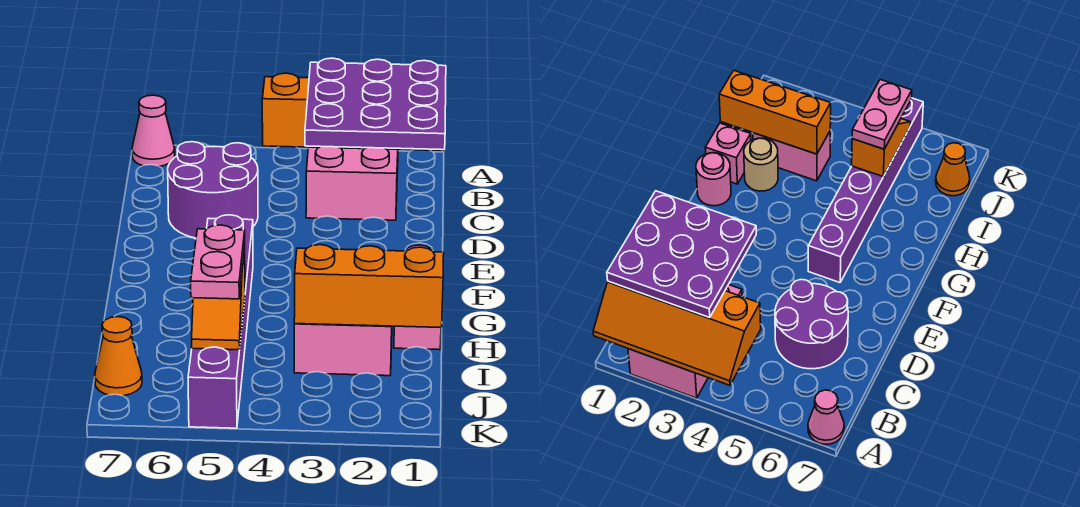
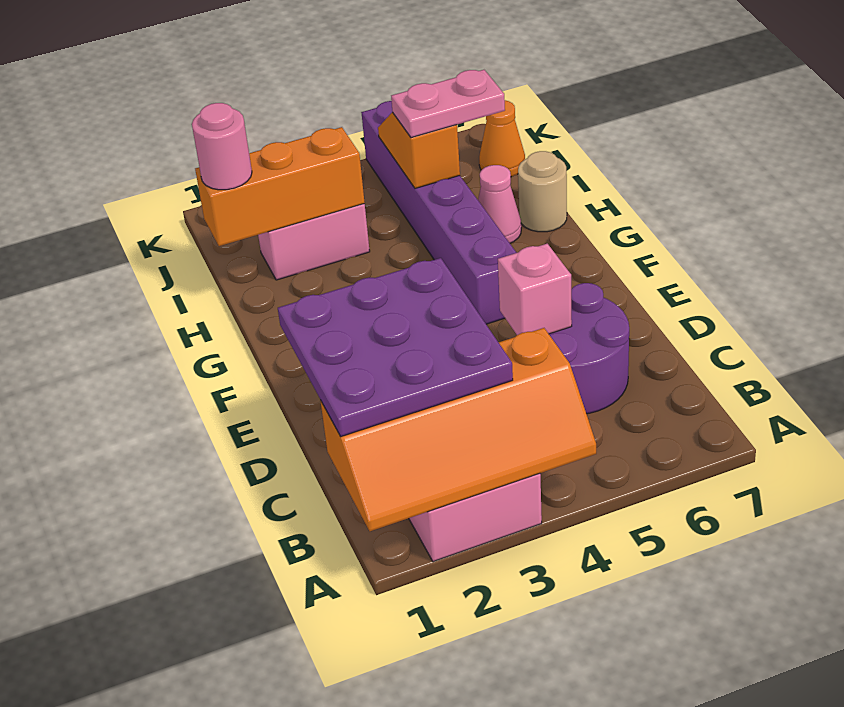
pink 1x1 cone [132,95,175,167] -> pink 1x1 cone moved to [478,165,521,243]
pink 1x1 round brick [696,153,731,206] -> pink 1x1 round brick moved to [192,103,252,190]
pink 1x1 brick [394,326,441,350] -> pink 1x1 brick moved to [498,244,572,335]
tan 1x1 round brick [744,138,778,191] -> tan 1x1 round brick moved to [518,151,567,232]
pink 1x2 plate [191,225,245,299] -> pink 1x2 plate turned to [391,70,505,138]

